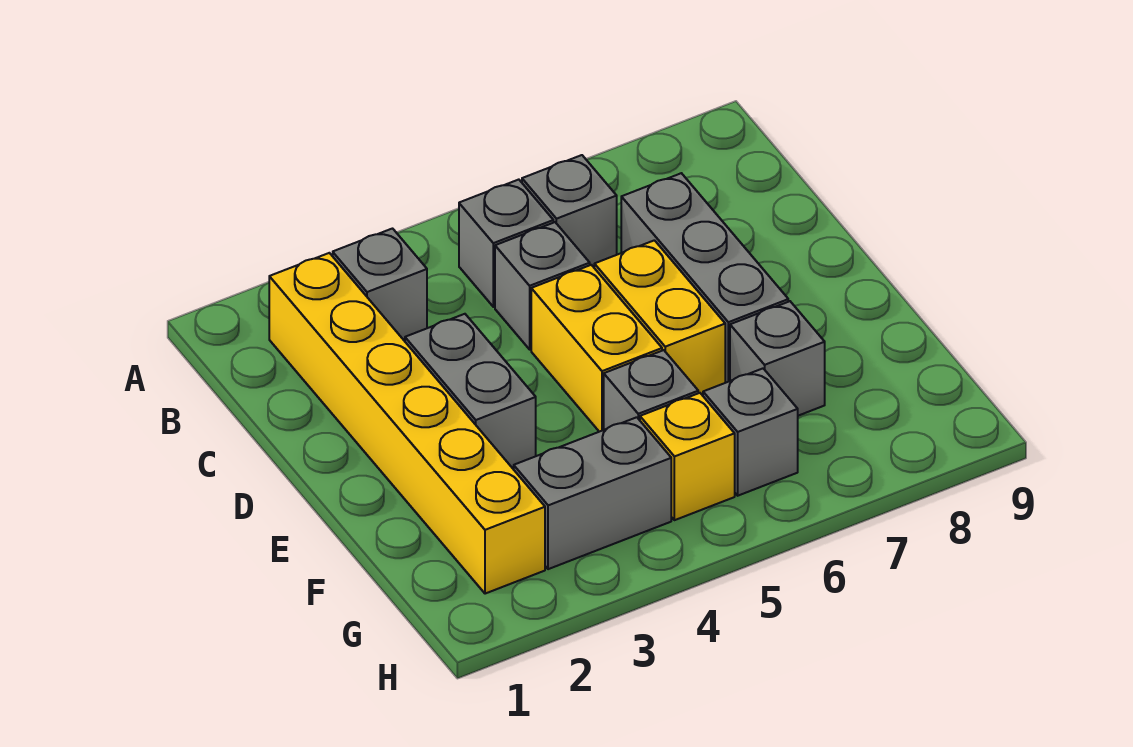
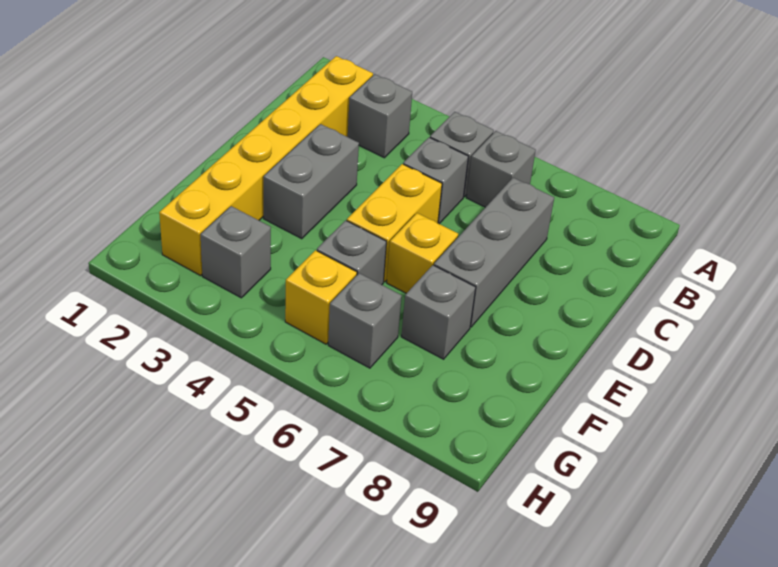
yellow 1x2 brick [594,240,725,396] -> yellow 1x1 brick [387,213,458,293]
grey 1x2 brick [514,417,671,569] -> grey 1x1 brick [201,206,271,298]

